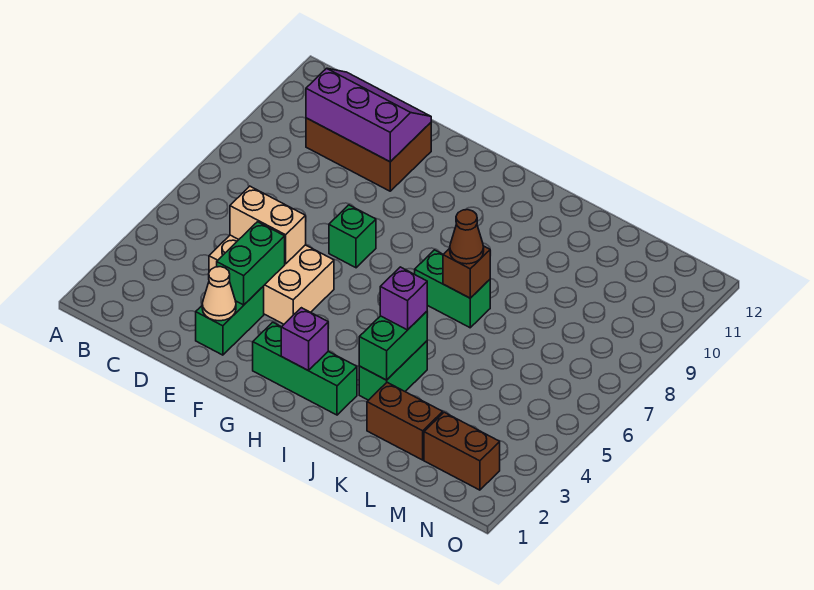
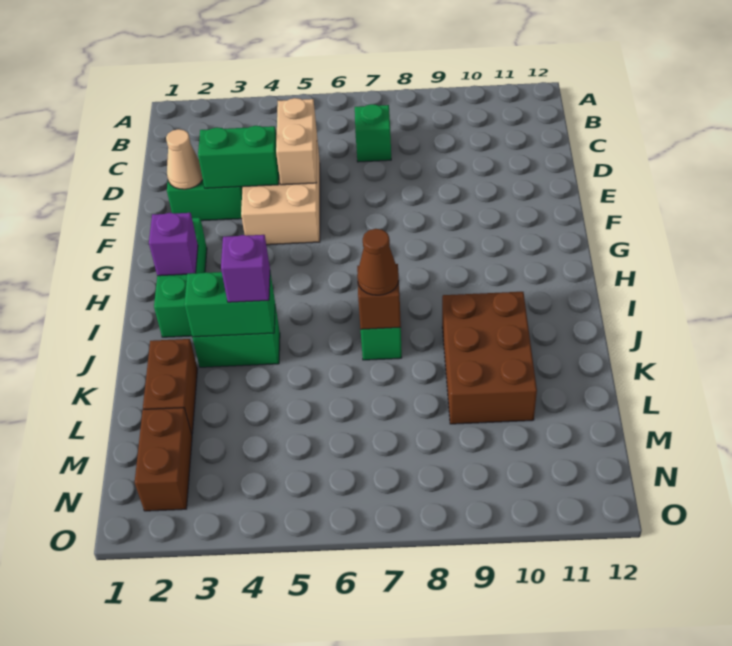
brown 2x3 brick [306,118,431,191] -> brown 2x3 brick moved to [442,292,537,424]
purple 2x3 slope [306,68,431,162] -> none
green 1x1 brick [329,205,376,268] -> green 1x1 brick moved to [355,104,391,162]

